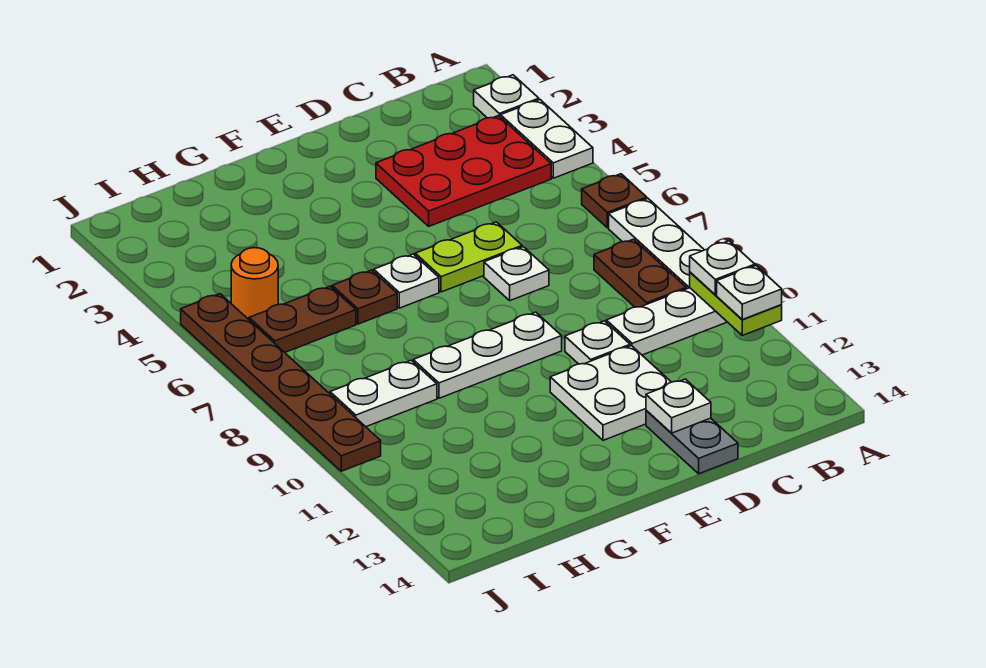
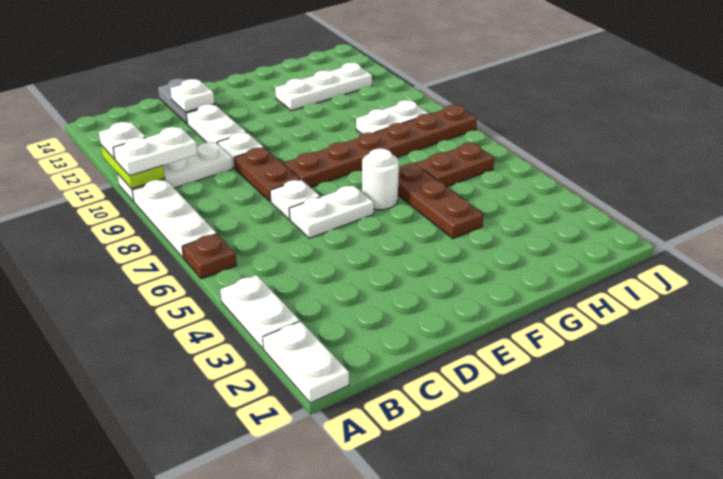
white 1x1 plate [474,75,539,118] -> white 1x2 plate [263,321,349,403]
white 1x1 plate [690,241,755,295] -> white 1x2 plate [113,127,197,176]
red 2x3 plate [376,116,551,226] -> none
brown 1x2 plate [594,239,686,307] -> brown 1x2 plate moved to [234,148,300,202]
lime 1x2 plate [415,222,522,292] -> white 1x2 plate [289,185,374,238]
white 2x2 plate [550,346,671,440] -> white 1x2 plate [186,104,247,144]
white 1x3 plate [413,312,562,398] -> white 1x3 plate moved to [275,63,372,111]
white 1x1 plate [374,254,439,308] -> white 1x1 round brick [362,148,399,210]
brown 1x1 plate [332,270,397,324] -> brown 1x3 plate [398,163,483,238]
orange 1x1 round brick [231,248,278,319] -> none
brown 1x6 plate [181,294,381,471] -> brown 1x6 plate turned to [284,105,477,188]

